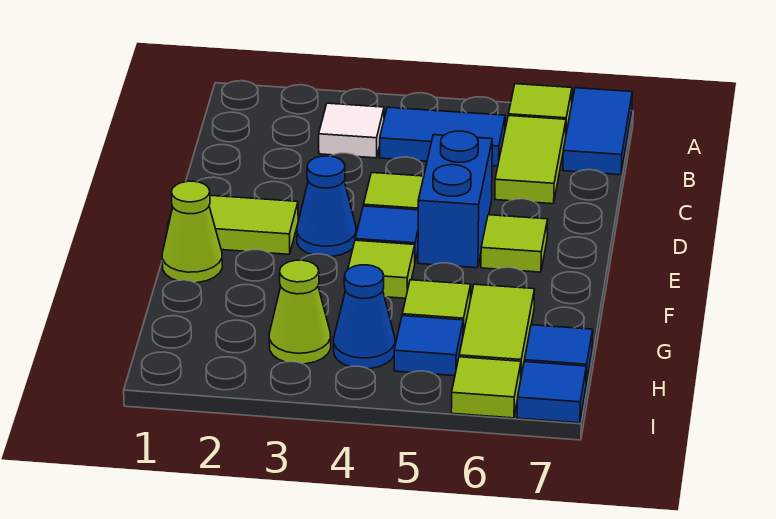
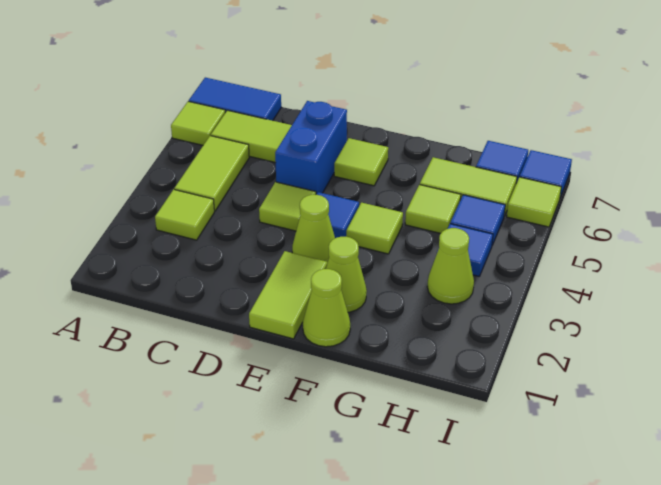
white 1x1 tile [319,103,384,158] -> lime 1x1 tile [155,189,214,240]
blue 1x2 tile [380,107,505,166] -> lime 1x2 tile [174,136,249,211]
blue 1x2 brick [418,131,492,268] -> blue 1x2 brick turned to [275,101,347,195]
blue 1x1 cone [297,156,356,257] -> lime 1x1 cone [292,195,335,263]
none -> lime 1x1 cone [326,237,367,312]
blue 1x1 cone [334,265,395,369] -> blue 1x1 tile [437,224,493,276]

